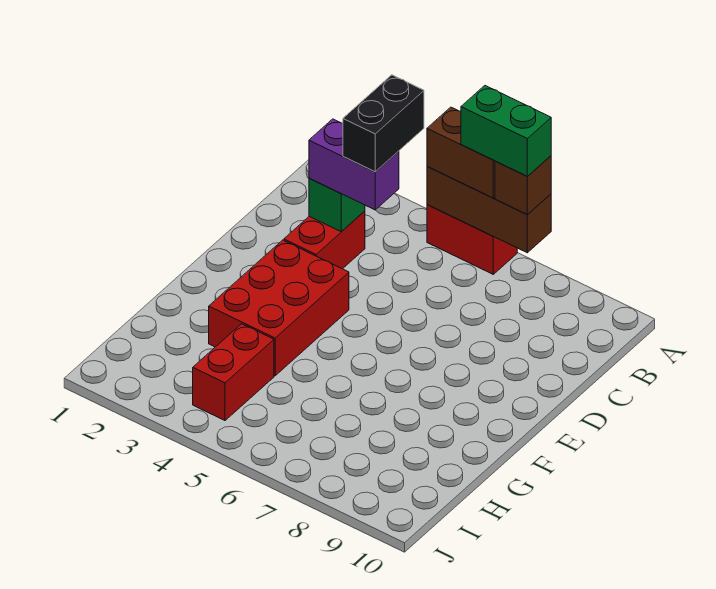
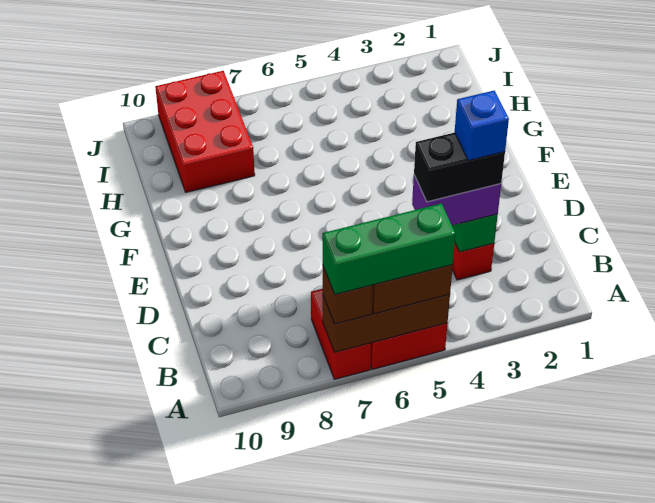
green 1x2 brick [461,86,551,176] -> green 1x3 brick [322,203,455,294]
black 1x2 brick [343,75,424,172] -> black 1x2 brick turned to [414,133,505,202]
none -> blue 1x1 brick [455,90,509,161]
red 2x3 brick [209,240,349,376] -> red 2x3 brick moved to [155,71,255,192]
red 1x2 brick [193,324,274,420] -> red 1x2 brick moved to [311,289,371,379]

